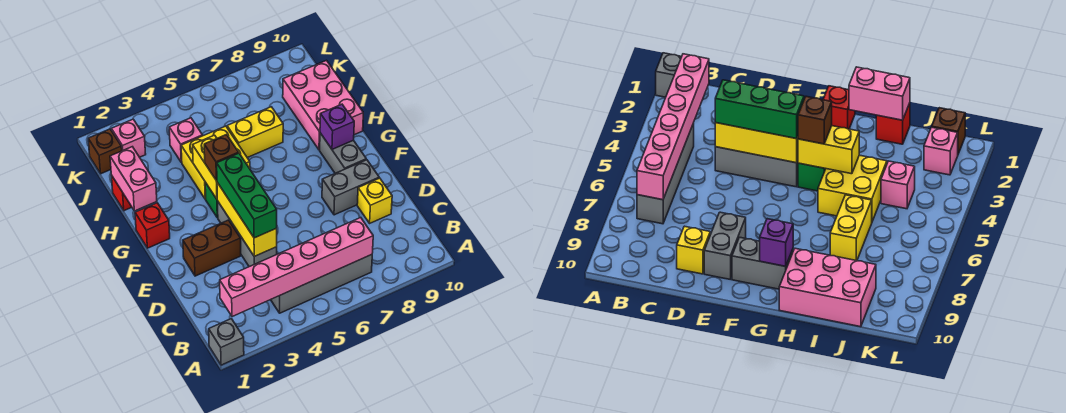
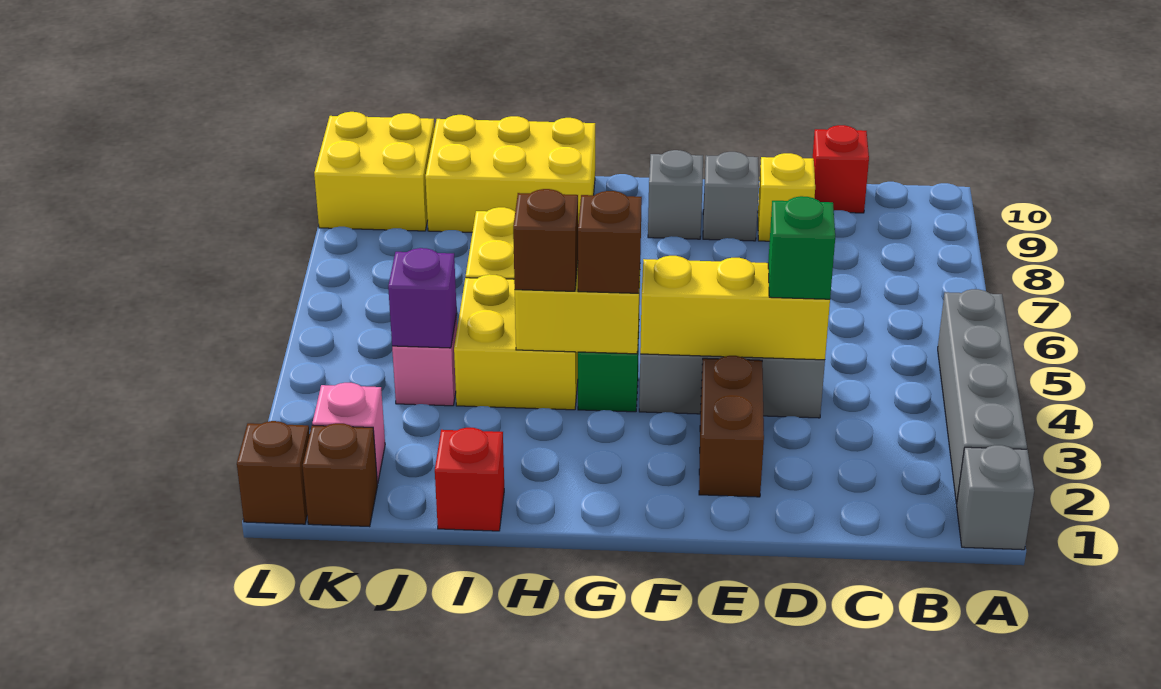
pink 1x6 brick [220,218,373,317] -> none
grey 1x4 brick [271,255,372,313] -> grey 1x4 brick moved to [938,289,1027,503]
green 1x3 brick [217,153,277,238] -> green 1x1 brick [768,196,835,299]
grey 1x2 brick [322,160,379,215] -> grey 1x1 brick [703,152,759,241]
grey 1x2 brick [320,133,366,173] -> grey 1x1 brick [648,150,703,239]
red 1x1 brick [135,203,170,248] -> red 1x1 brick moved to [813,125,869,213]
purple 1x1 brick [320,104,354,149] -> purple 1x1 brick moved to [388,248,457,348]
pink 1x2 brick [110,147,157,211] -> none
none -> brown 1x1 brick [513,189,578,291]
pink 2x3 brick [283,60,363,150] -> yellow 2x3 brick [425,115,595,232]
none -> yellow 2x2 brick [314,112,435,231]
none -> brown 1x1 brick [237,421,310,524]

